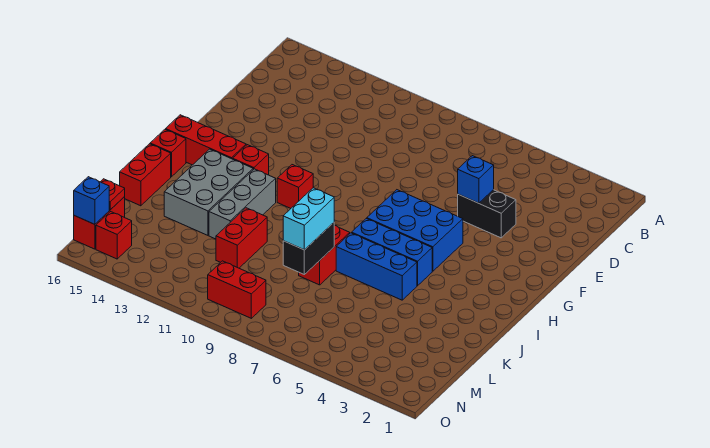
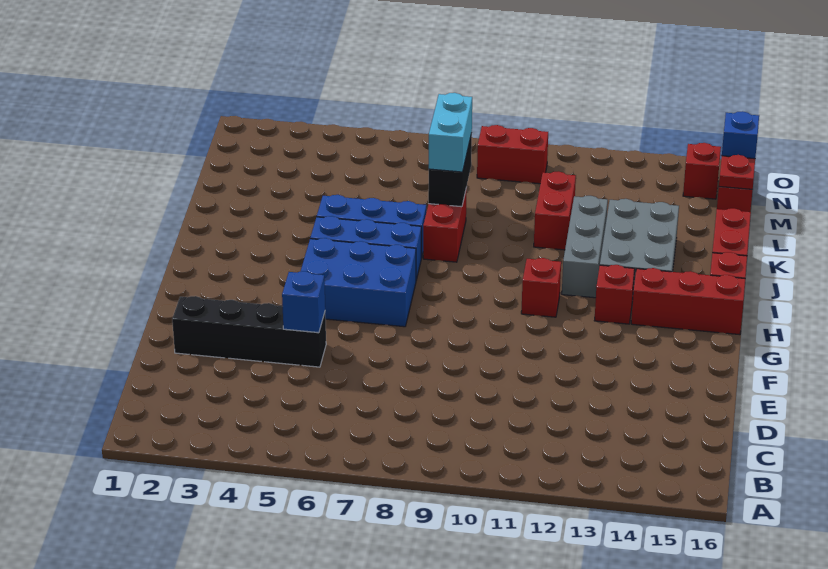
black 1x2 brick [458,190,516,238] -> black 1x4 brick [172,296,326,367]

